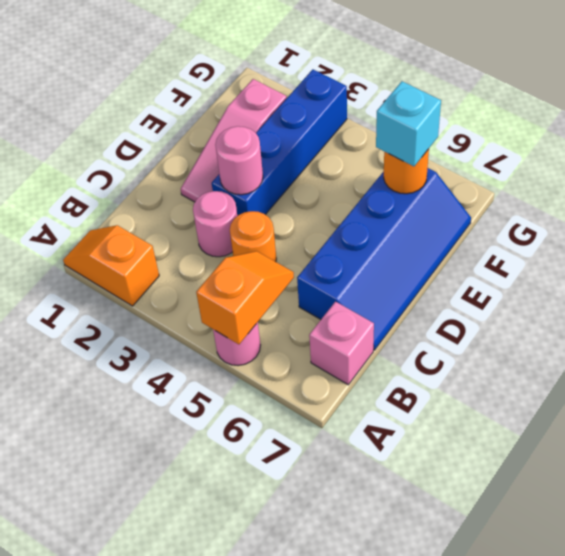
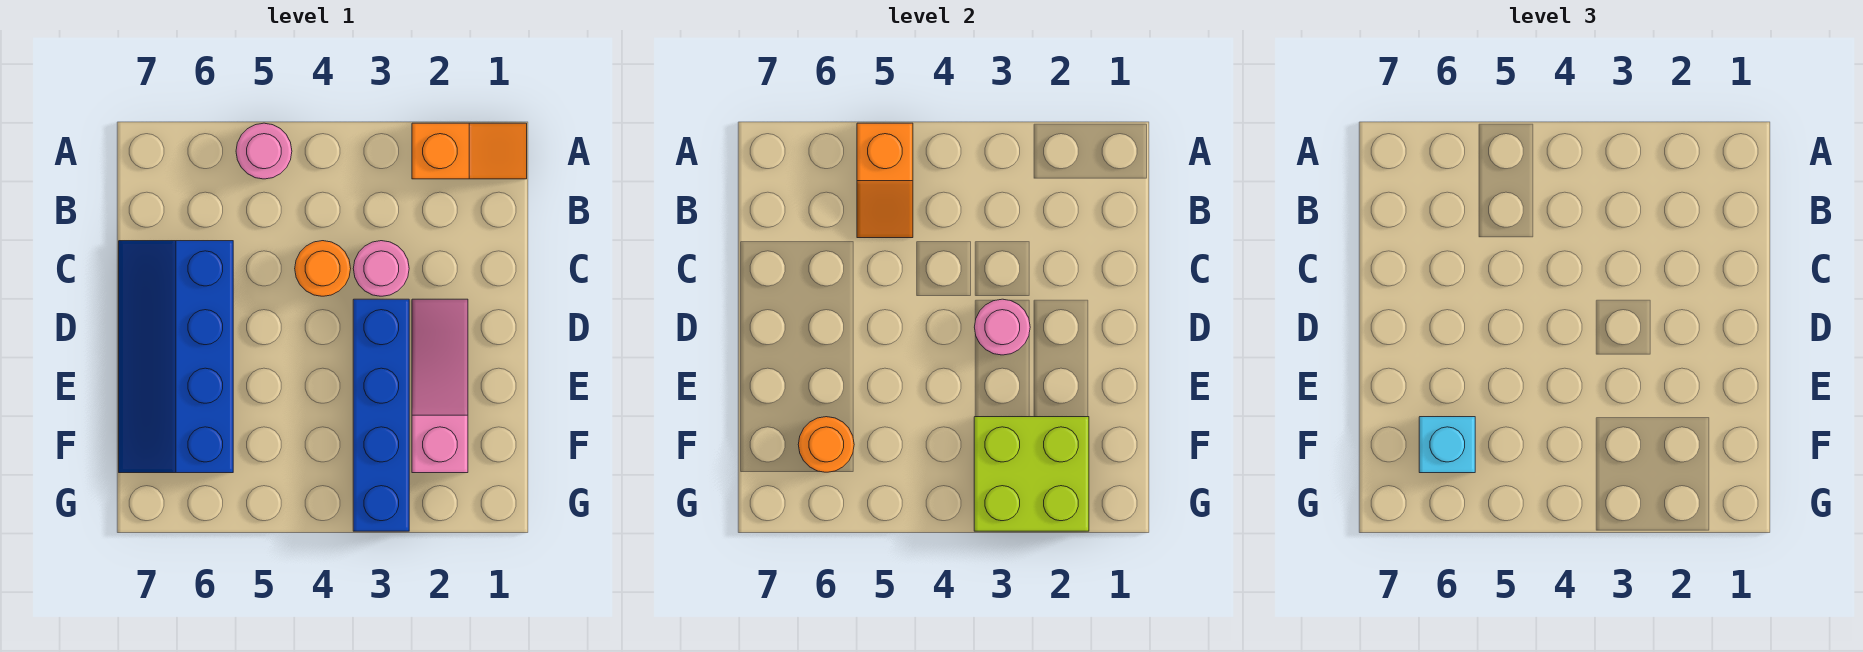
pink 1x1 brick [309,302,374,385] -> none
none -> lime 2x2 brick [974,417,1089,531]

